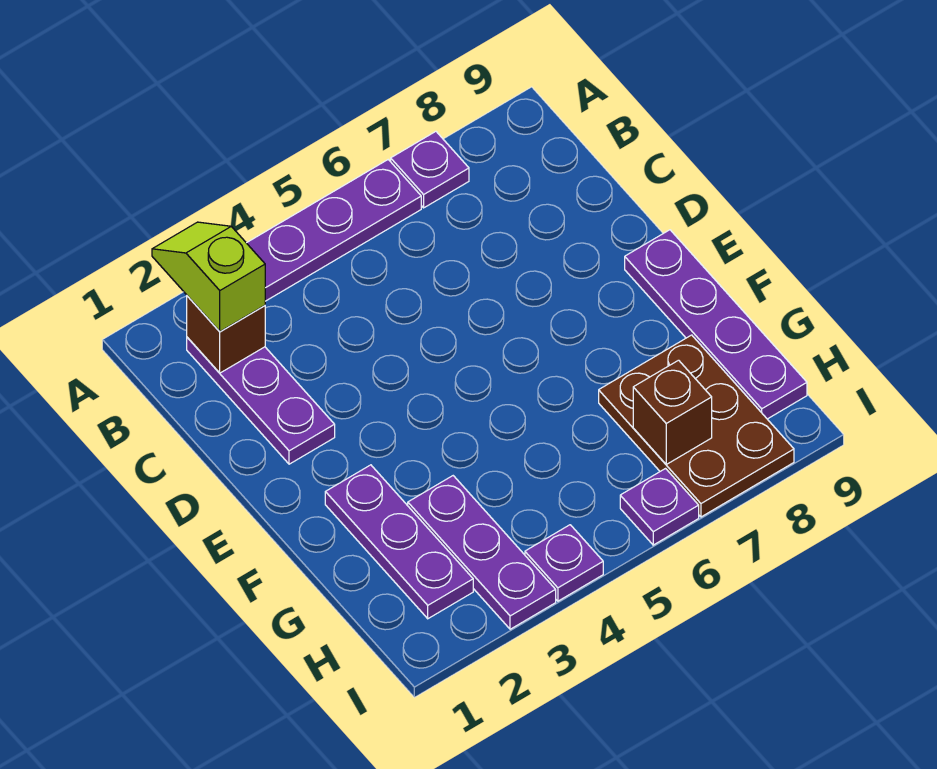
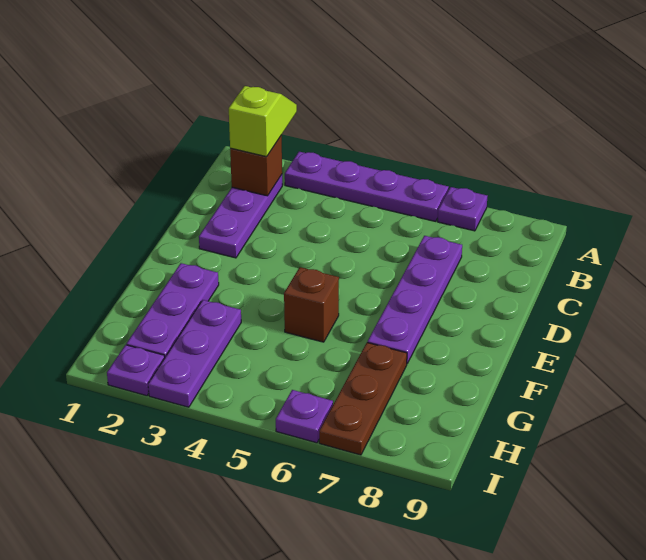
purple 1x4 plate [625,230,807,419] -> purple 1x4 plate moved to [367,236,462,363]
brown 2x3 plate [599,335,794,517] -> brown 1x3 plate [319,343,407,455]
brown 1x1 brick [633,360,712,464] -> brown 1x1 brick moved to [284,267,339,342]
purple 1x1 plate [525,525,603,601] -> purple 1x1 plate moved to [107,345,165,396]

